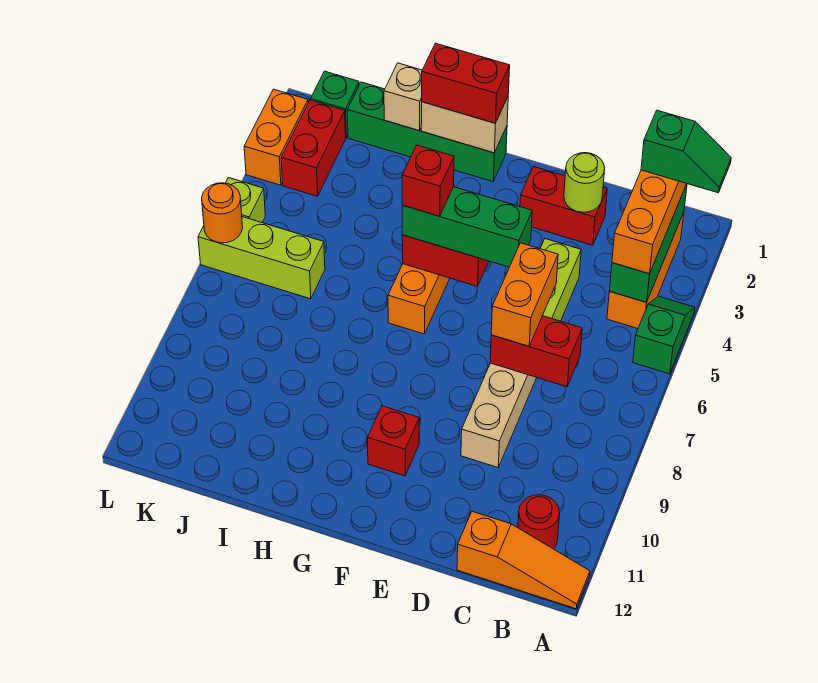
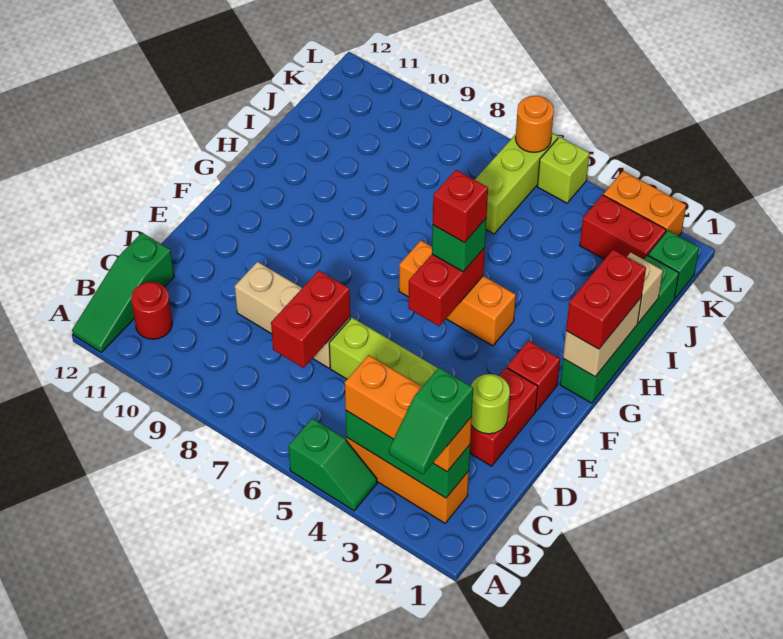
orange 1x3 slope [457,511,590,609] -> green 1x3 slope [72,233,174,352]
orange 1x2 brick [491,243,558,346] -> none
green 1x3 brick [402,187,532,267] -> green 1x1 brick [432,219,486,272]
red 1x1 brick [367,406,419,476] -> red 1x1 brick moved to [507,341,560,411]

